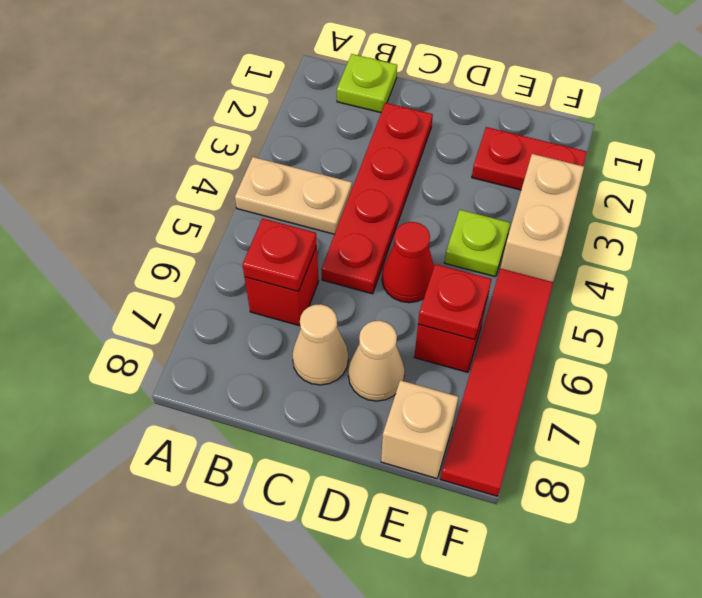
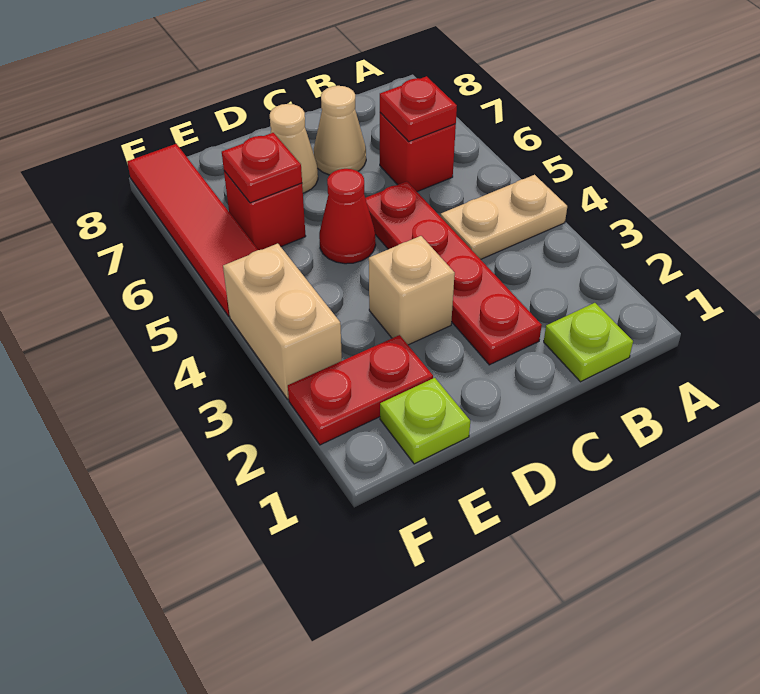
lime 1x1 plate [444,210,510,277] -> lime 1x1 plate moved to [380,378,470,464]
tan 1x1 brick [381,380,458,478] -> tan 1x1 brick moved to [369,236,455,345]

